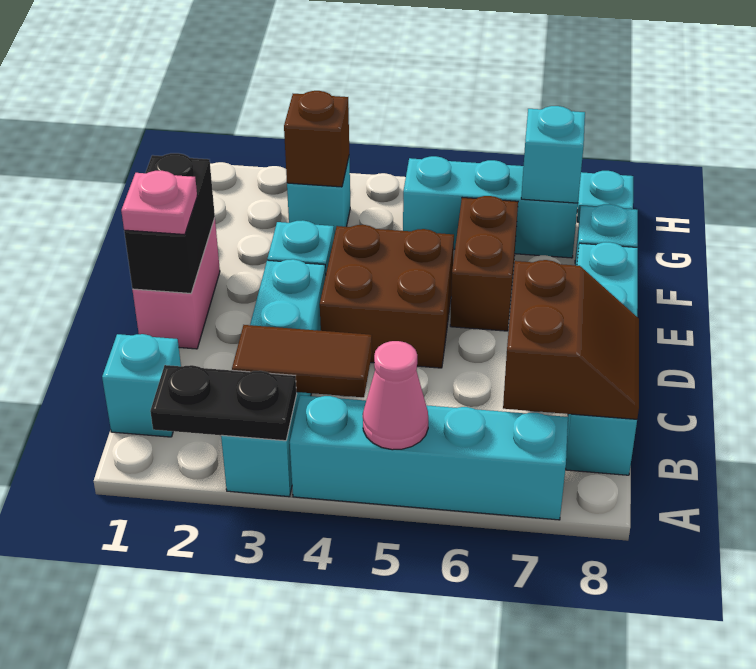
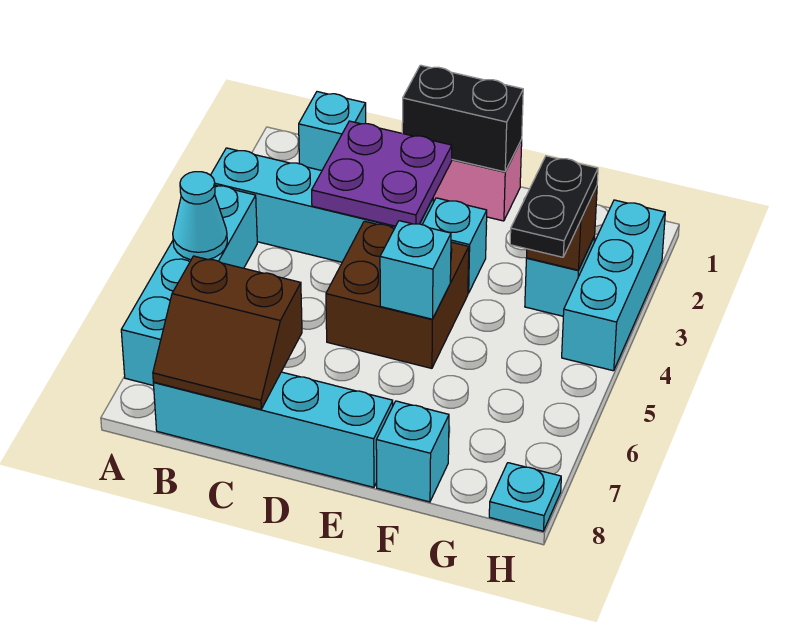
black 1x2 plate [150,365,297,441] -> black 1x2 plate moved to [510,156,598,257]
pink 1x1 cone [363,341,428,450] -> cyan 1x1 cone [173,172,227,260]
brown 1x2 tile [232,325,372,397] -> none
none -> purple 2x2 plate [312,121,452,226]
pink 1x1 plate [121,171,197,235] -> none
brown 1x2 brick [450,196,518,331] -> none
cyan 1x3 brick [403,156,578,258] -> cyan 1x3 brick moved to [562,200,665,371]
cyan 1x1 brick [521,106,585,203] -> cyan 1x1 brick moved to [380,221,451,319]

